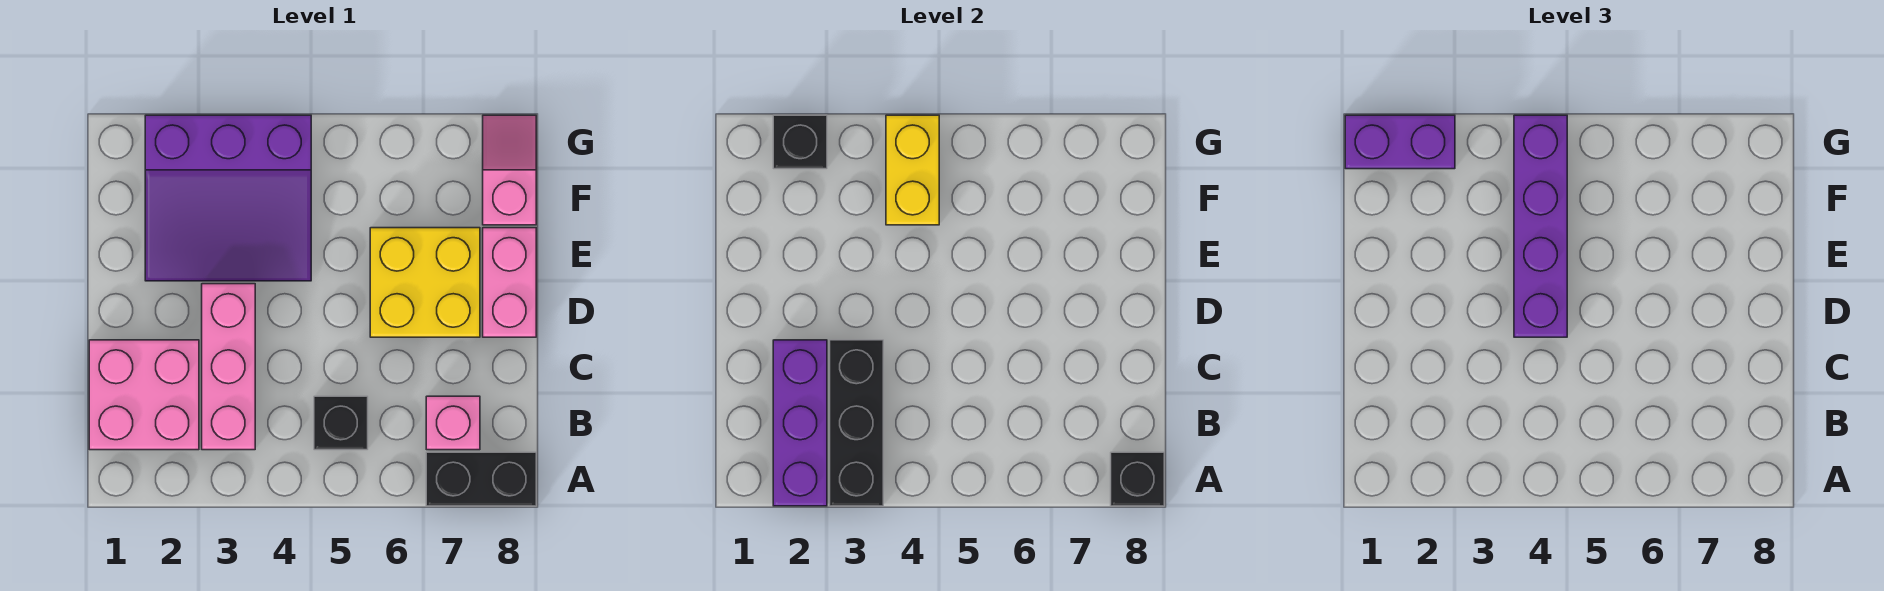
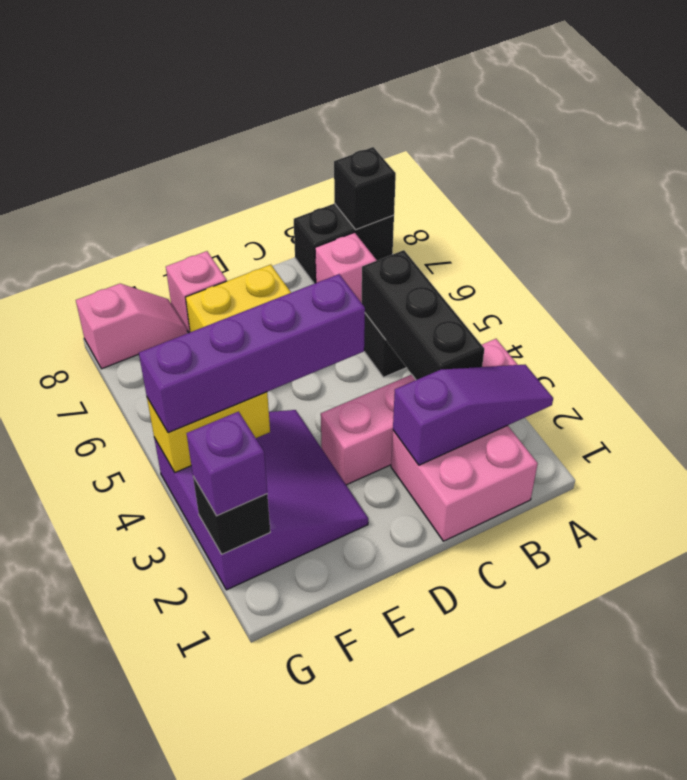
purple 1x3 brick [773,340,827,506] -> purple 1x3 slope [393,365,553,465]
black 1x3 brick [830,340,883,506] -> black 1x3 brick turned to [362,250,484,380]
black 1x2 brick [426,452,536,506] -> black 1x2 brick turned to [294,203,394,284]
pink 1x3 brick [202,284,255,450] -> pink 1x4 brick [321,339,518,485]
pink 1x2 brick [483,228,536,337] -> pink 1x1 brick [166,251,227,333]
pink 1x2 slope [483,115,536,225] -> pink 1x2 slope turned to [76,284,187,369]
purple 1x2 brick [1345,115,1455,169] -> purple 1x1 brick [187,412,267,516]

